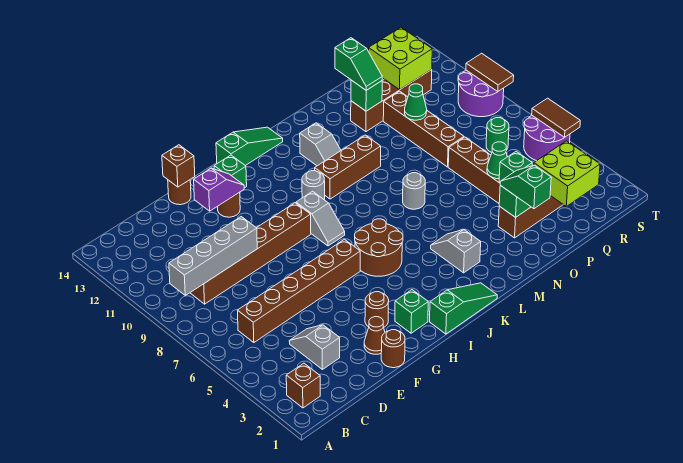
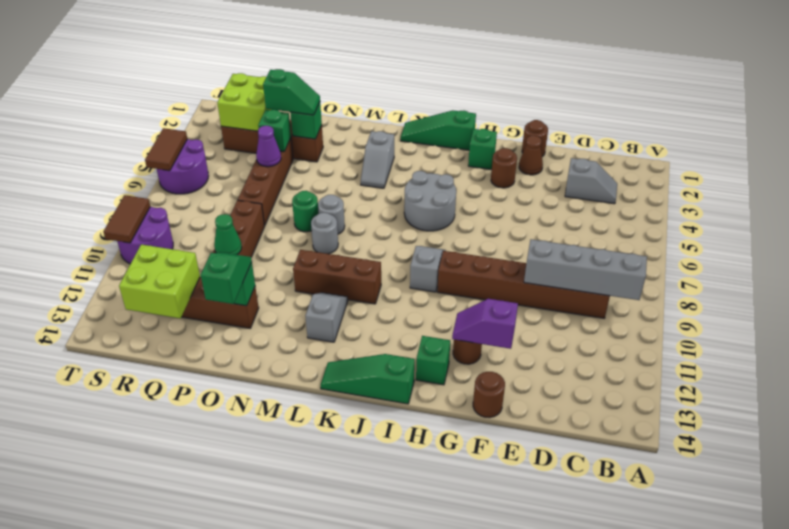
brown 1x1 brick [286,363,320,408] -> none
brown 1x6 brick [238,239,360,343] -> none
grey 1x2 slope [289,325,340,369] -> grey 1x2 slope turned to [565,158,617,204]
brown 1x1 brick [162,145,195,187] -> none
brown 2x2 round brick [355,219,403,276] -> grey 2x2 round brick [404,171,456,231]
grey 1x1 round brick [302,171,325,200] -> grey 1x1 round brick moved to [311,213,338,254]
green 1x2 slope [500,165,551,209] -> green 1x2 slope turned to [263,69,320,115]
green 1x1 cone [487,142,507,179] -> purple 1x1 cone [256,126,281,167]
green 1x1 round brick [486,118,509,152] -> green 1x1 round brick moved to [292,191,319,232]

